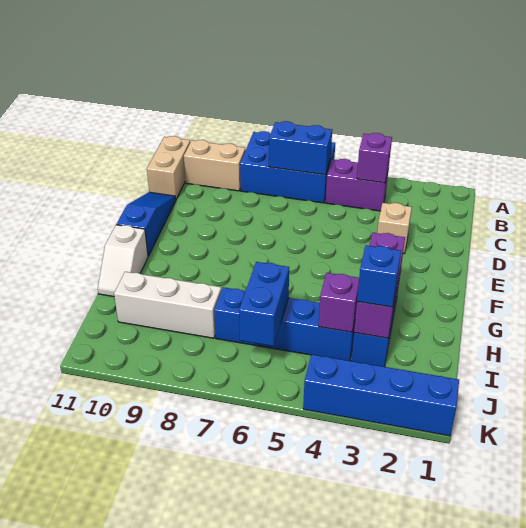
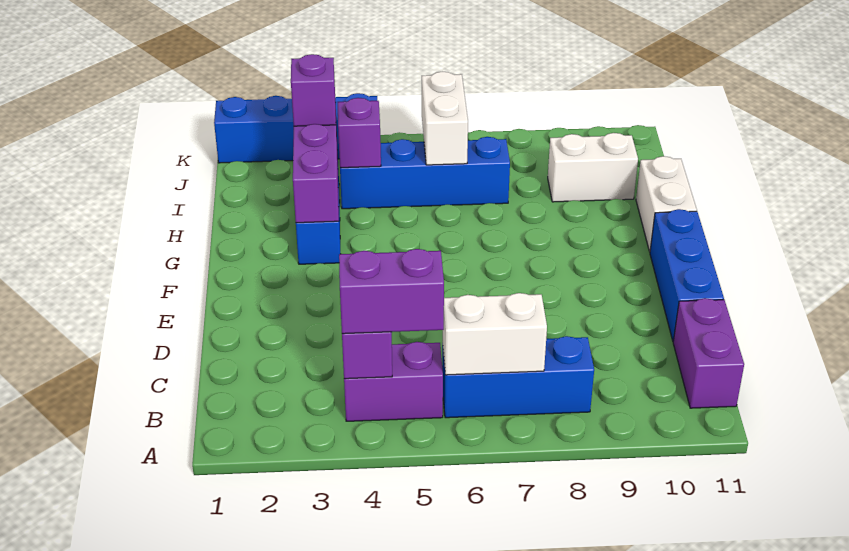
blue 2x3 brick [240,131,335,203] -> blue 1x3 brick [442,336,594,418]
none -> purple 1x2 brick [339,249,444,334]
blue 1x2 brick [269,121,332,175] -> white 1x2 brick [443,293,547,375]
tan 1x2 brick [184,140,246,191] -> none
tan 1x2 brick [147,136,190,200] -> purple 1x2 brick [673,298,744,408]
tan 1x1 brick [377,203,412,254] -> none
blue 1x3 slope [117,192,176,256] -> blue 1x3 brick [650,209,724,341]
white 1x2 slope [98,225,148,297] -> white 1x2 brick [636,156,697,252]
blue 1x1 brick [357,245,401,307] -> purple 1x1 brick [291,54,336,126]
blue 1x2 brick [239,262,289,346] -> white 1x2 brick [422,72,468,165]
white 1x3 brick [114,272,221,338] -> white 1x2 brick [548,133,638,202]

